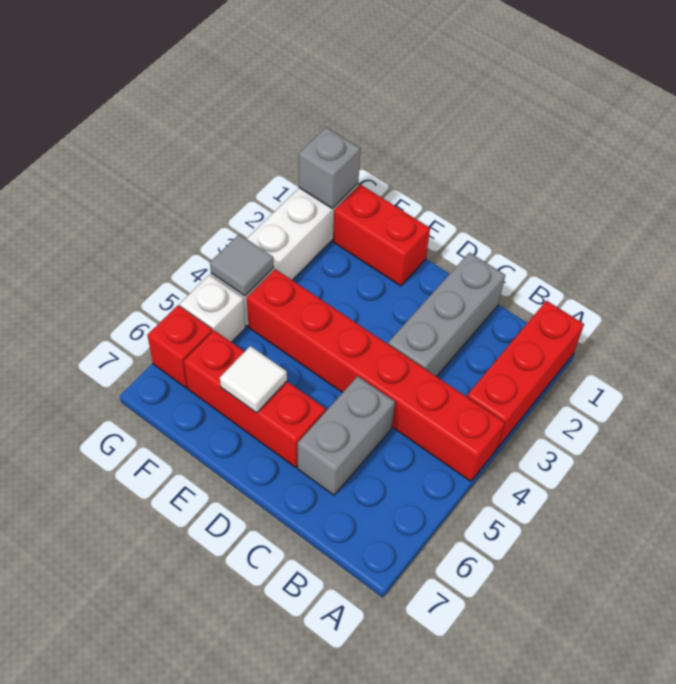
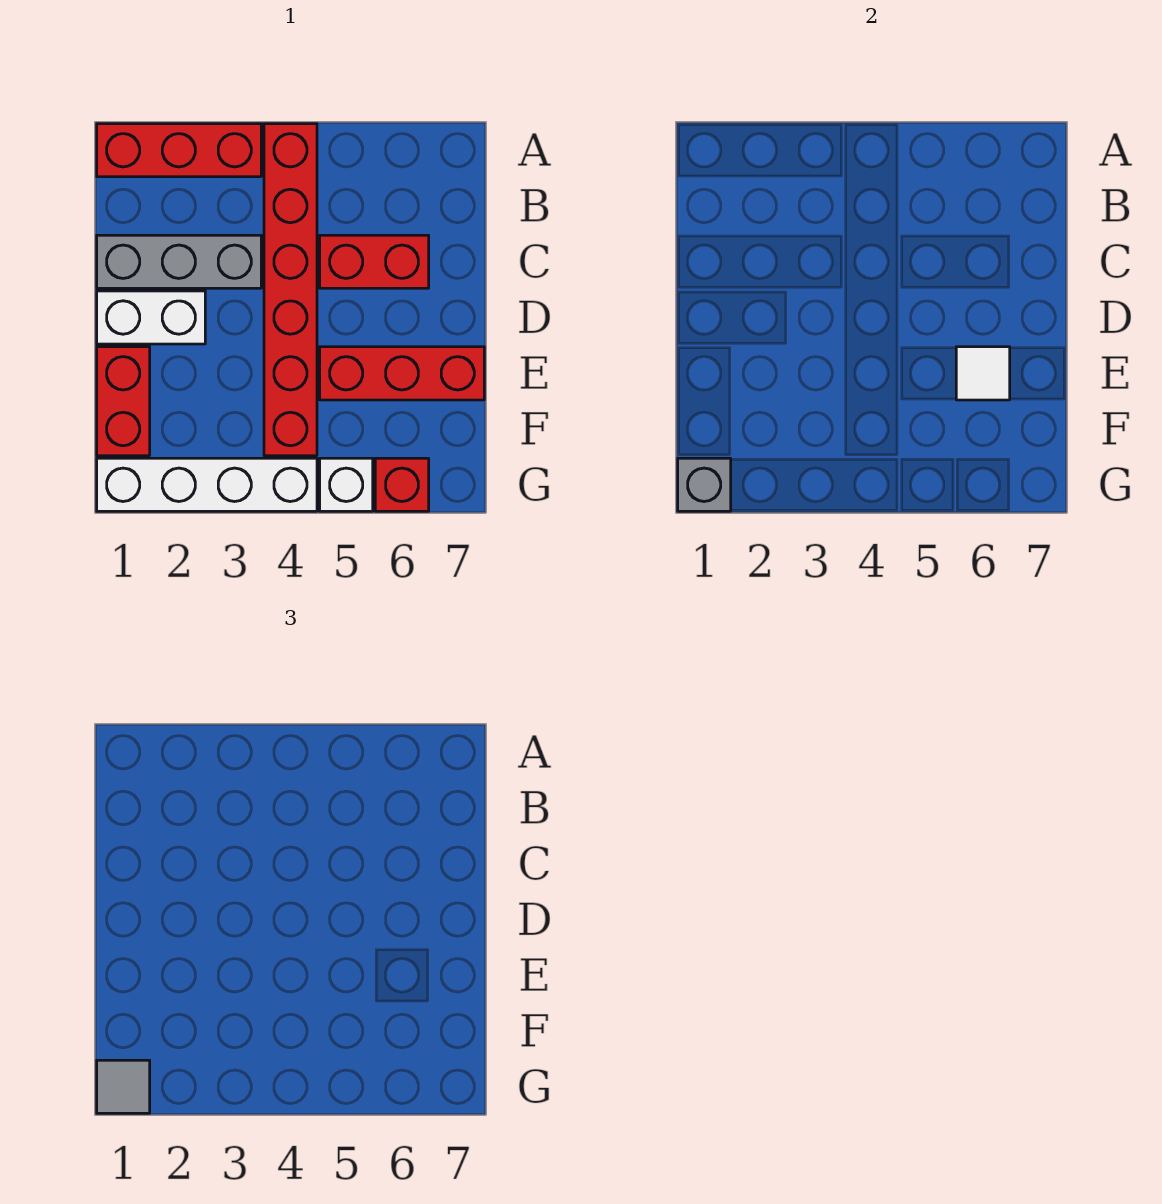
grey 1x2 brick [298,376,395,495] -> red 1x2 brick [320,235,429,288]
none -> white 1x2 brick [97,291,205,344]
red 1x3 brick [184,330,326,468] -> red 1x3 brick turned to [320,347,484,400]
grey 1x1 tile [210,234,274,296] -> grey 1x1 tile moved to [97,1060,150,1113]

